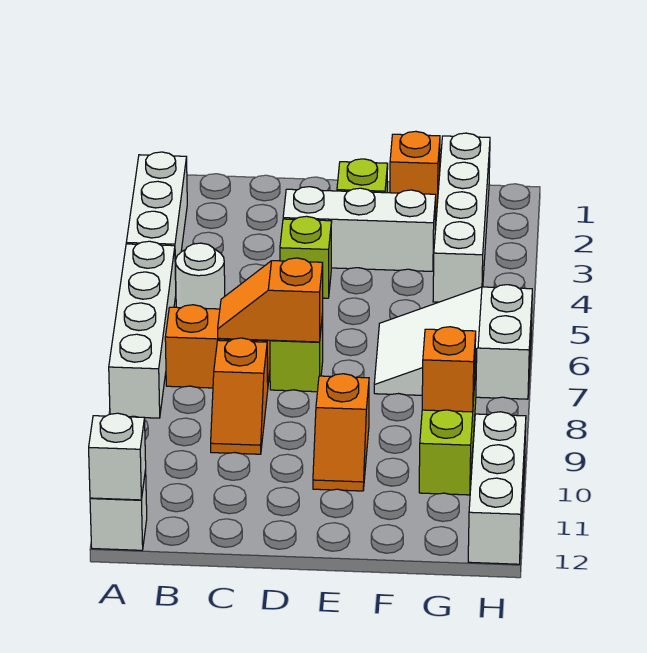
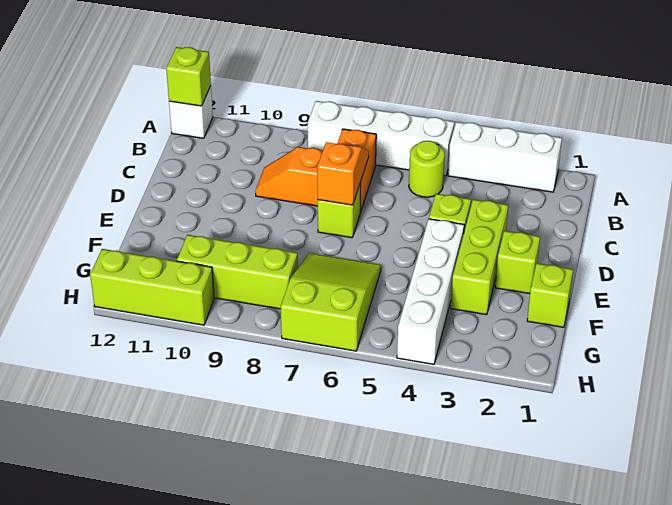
white 1x1 brick [89,413,146,500] -> lime 1x1 brick [166,47,211,106]
white 1x1 round brick [175,243,225,309] -> lime 1x1 round brick [409,141,445,197]
white 1x3 brick [283,187,436,271] -> lime 1x3 brick [451,199,508,315]
orange 1x2 slope [313,374,369,491] -> none
orange 1x1 brick [390,131,440,212] -> lime 1x1 brick [527,263,573,327]
white 2x3 slope [374,285,532,399] -> lime 2x3 slope [281,253,381,351]
white 1x4 brick [433,133,490,302] -> white 1x4 brick turned to [397,219,464,364]
orange 1x1 brick [422,327,476,412] -> none
white 1x3 brick [468,412,526,564] -> lime 1x3 brick [90,249,214,325]

